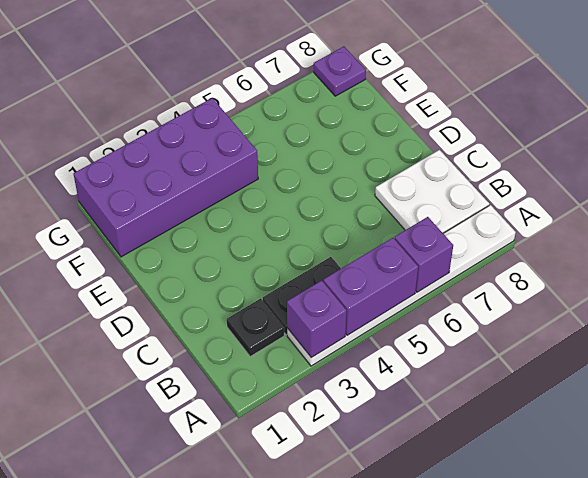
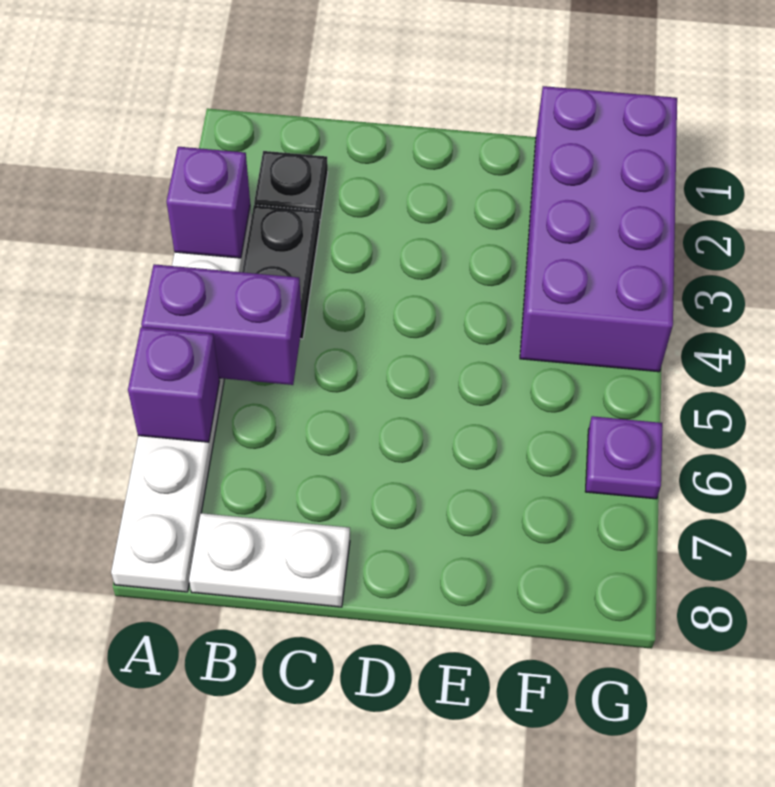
purple 1x2 brick [323,238,418,336] -> purple 1x2 brick turned to [141,264,302,385]
white 2x2 plate [375,150,489,233] -> white 1x2 plate [189,513,350,607]
purple 1x1 plate [314,46,366,96] -> purple 1x1 plate moved to [585,416,662,499]

